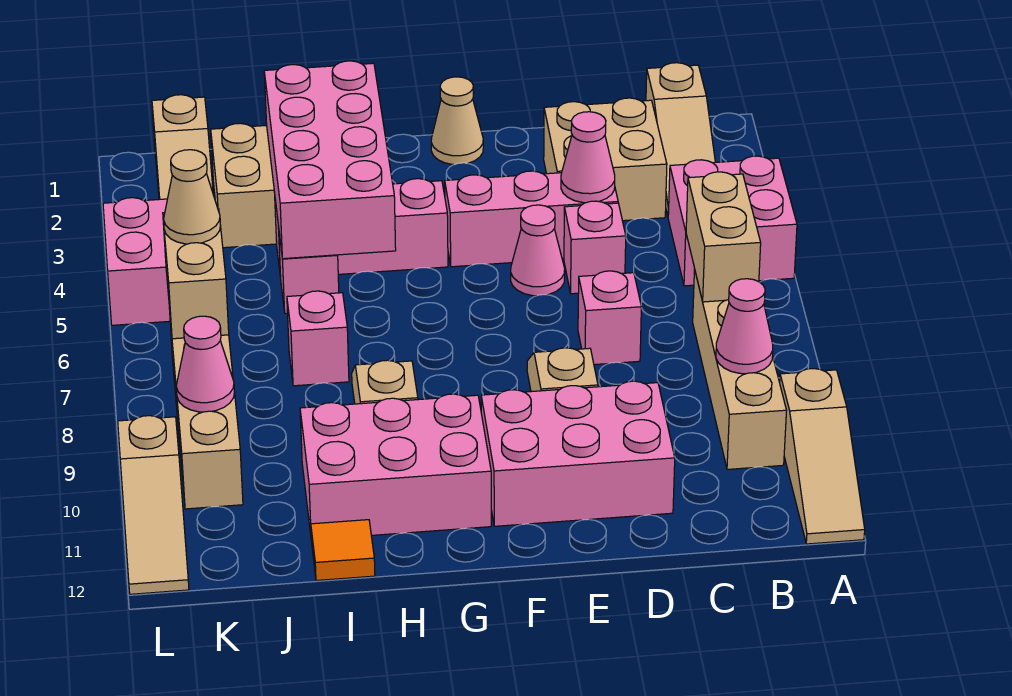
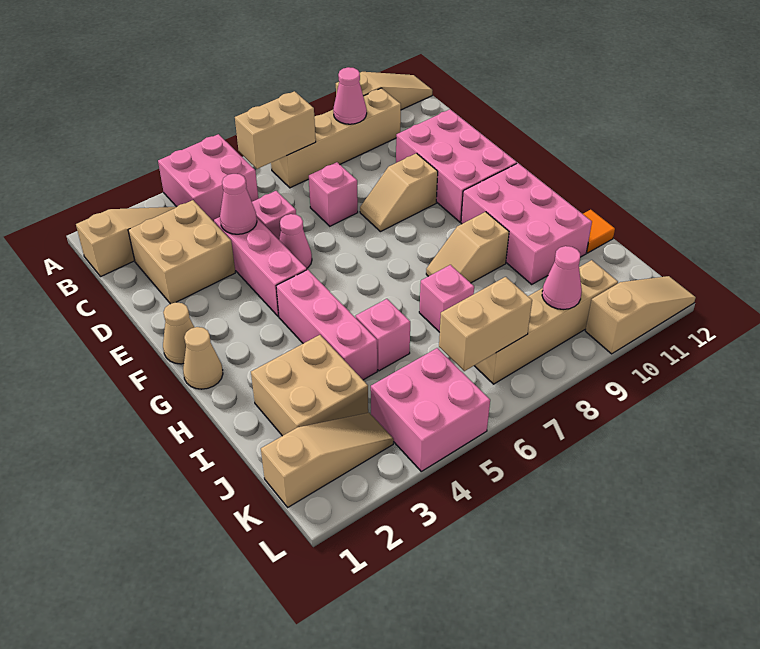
pink 2x4 brick [264,61,396,259] -> none
tan 1x1 cone [163,150,221,244] -> tan 1x1 cone moved to [183,327,223,389]

